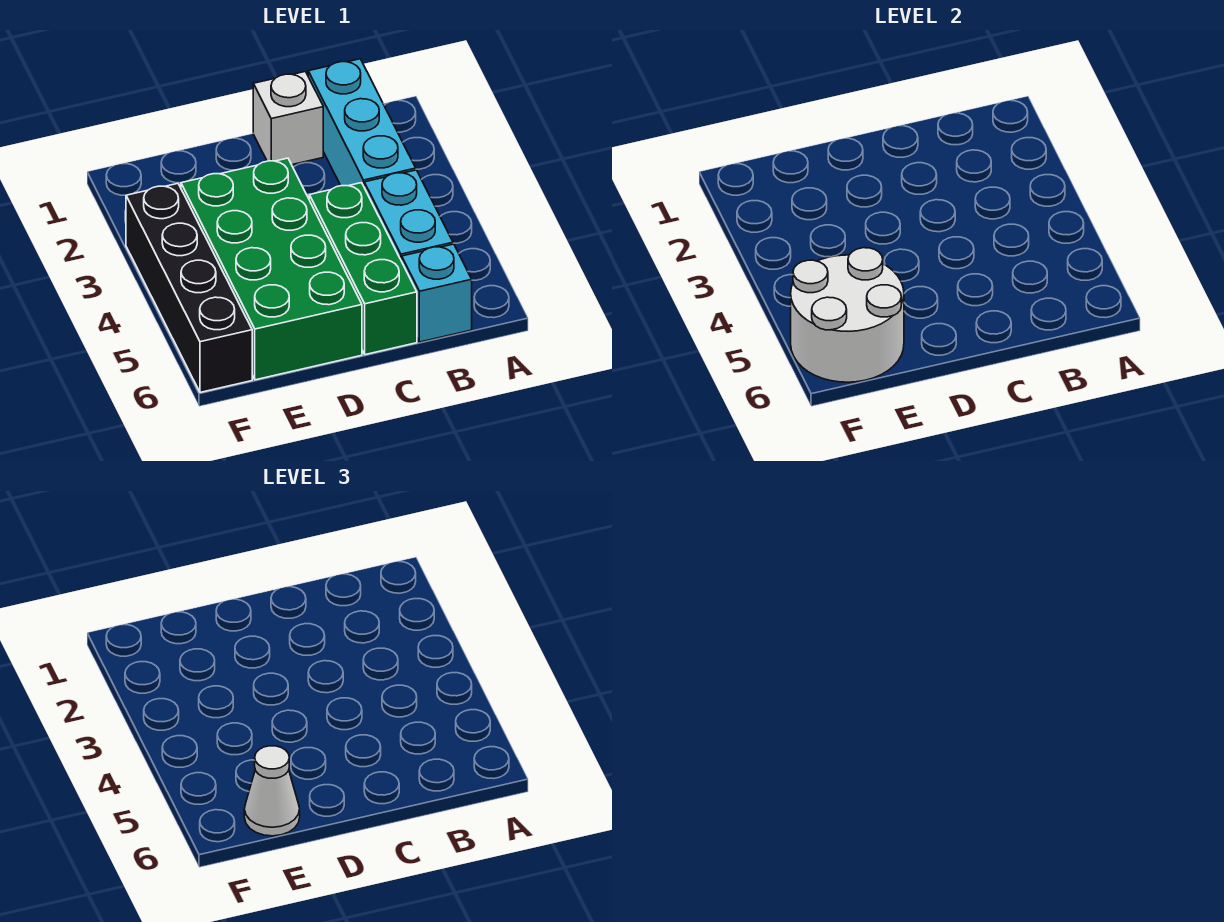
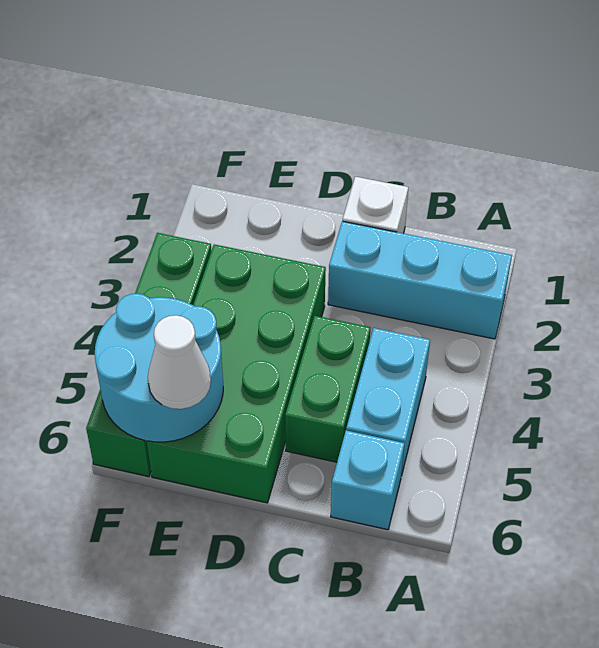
cyan 1x3 brick [308,59,416,186] -> cyan 1x3 brick turned to [328,221,512,339]
green 1x3 brick [309,183,417,355] -> green 1x2 brick [285,316,370,462]
white 2x2 round brick [791,248,904,382] -> cyan 2x2 round brick [95,293,223,442]
black 1x4 brick [126,184,252,392] -> green 1x4 brick [86,233,211,477]

